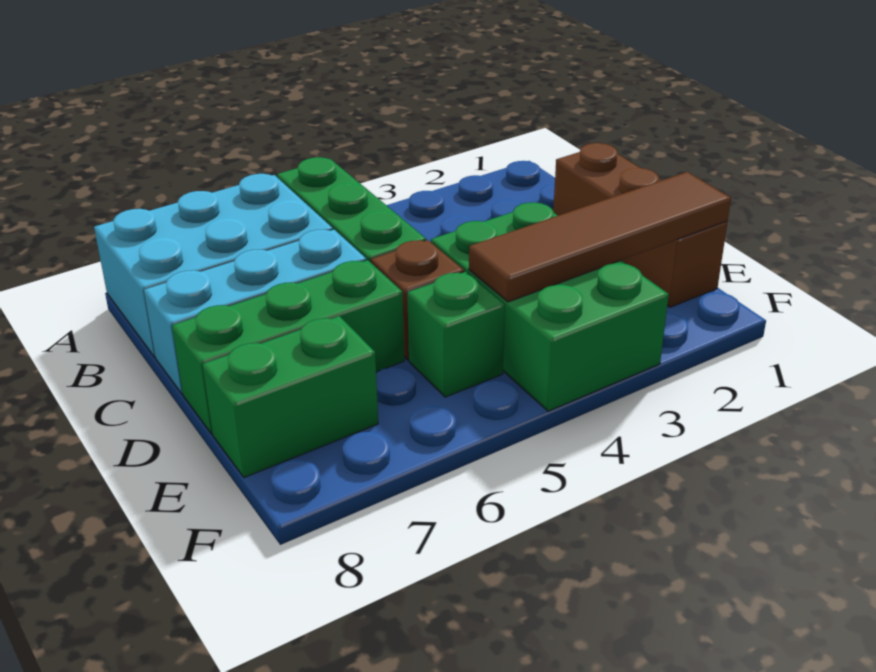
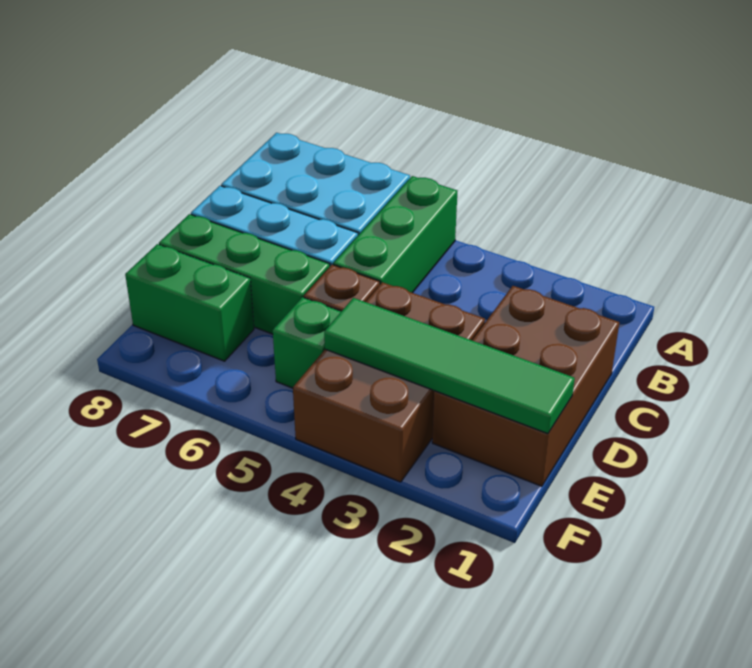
brown 1x3 brick [553,143,727,307] -> brown 2x3 brick [432,286,619,486]
green 2x3 brick [431,202,669,411] -> brown 2x3 brick [293,282,485,482]
brown 1x4 tile [469,172,731,302] -> green 1x4 tile [324,298,575,434]

